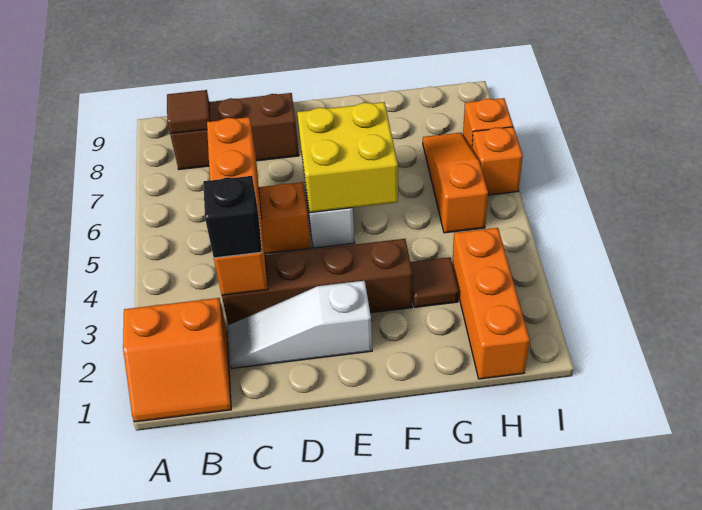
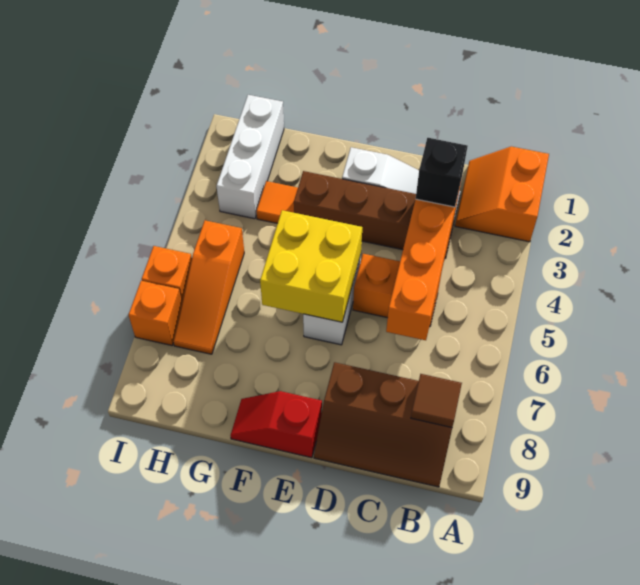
orange 2x2 slope [123,298,231,422] -> orange 2x2 slope turned to [455,146,549,242]
none -> red 1x2 slope [230,391,322,458]
brown 1x1 tile [410,257,459,307] -> orange 1x1 tile [256,181,298,223]
orange 1x3 brick [452,228,530,379] -> white 1x3 brick [216,95,284,219]

